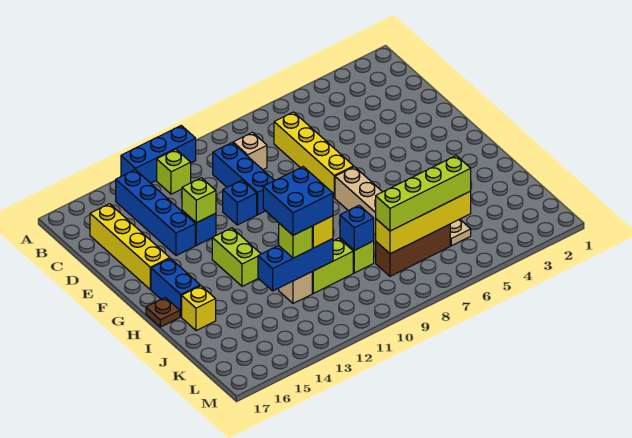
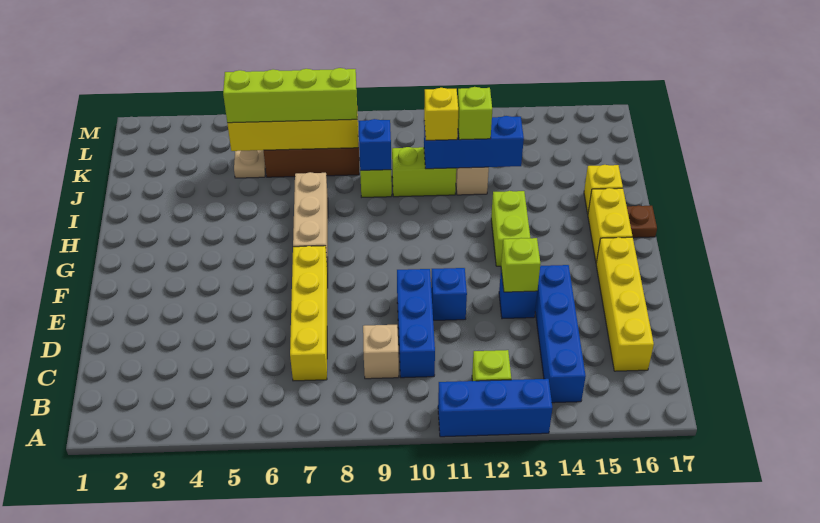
blue 1x2 brick [151,258,200,317] -> yellow 1x2 brick [588,188,632,263]
blue 2x2 brick [263,167,333,235] -> none

